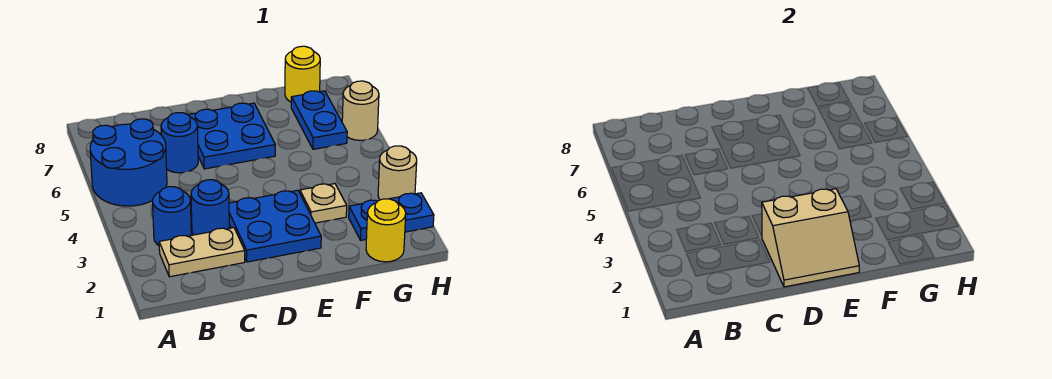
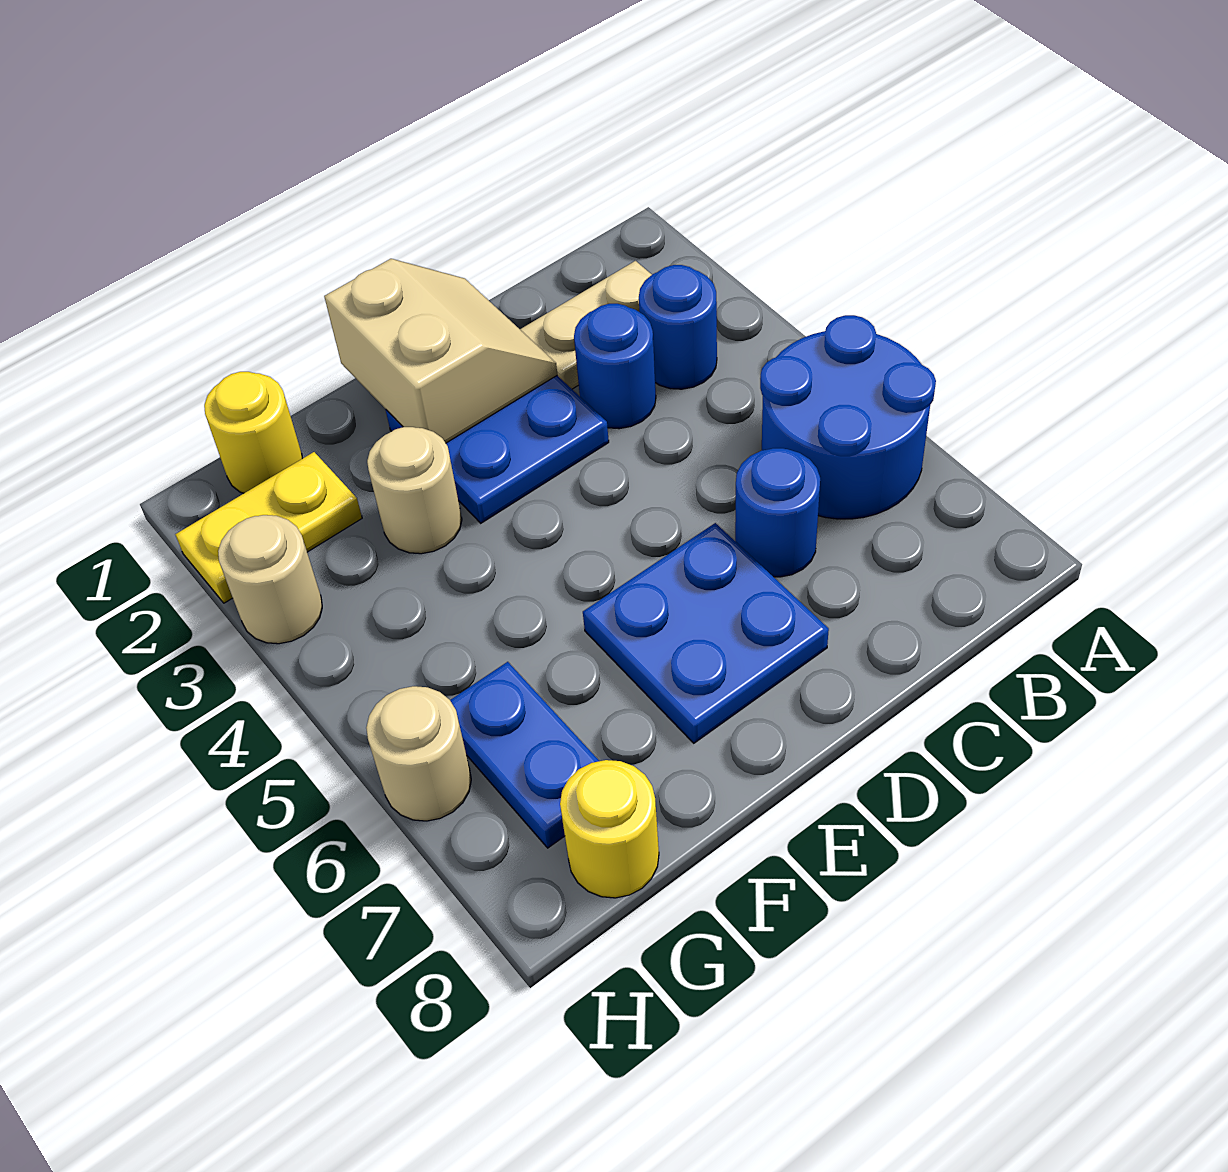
tan 2x2 slope [762,189,859,287] -> tan 2x2 slope turned to [324,259,557,443]
tan 1x1 plate [300,184,347,223] -> tan 1x1 round brick [367,427,462,554]
blue 1x2 plate [349,193,434,240] -> yellow 1x2 plate [175,452,362,603]

